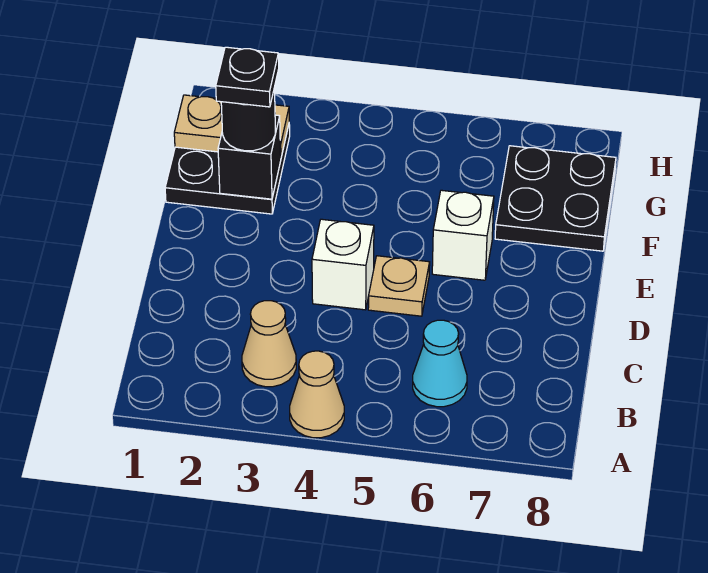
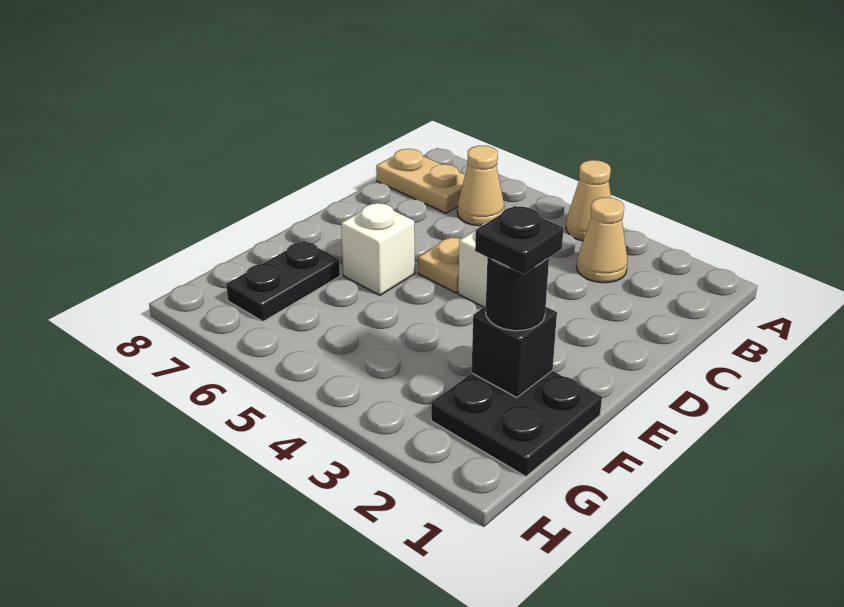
cyan 1x1 cone [413,320,467,407] -> tan 1x1 cone [457,146,504,226]
black 2x2 plate [495,146,616,251] -> black 1x2 plate [226,241,340,321]
tan 1x2 plate [174,95,289,157] -> tan 1x2 plate moved to [376,149,465,213]

